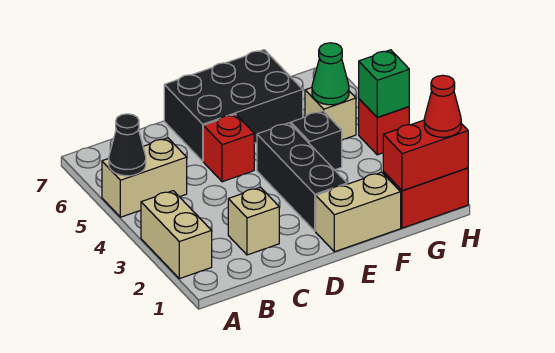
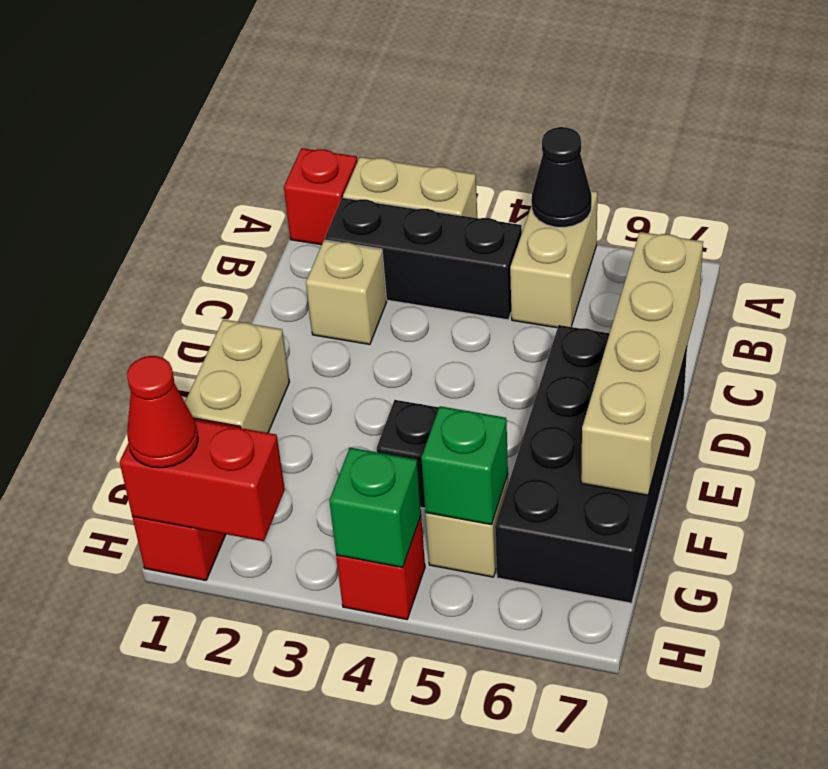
none -> tan 1x4 brick [581,232,703,495]
red 1x1 brick [203,114,254,182] -> red 1x1 brick moved to [284,148,357,245]
black 2x3 brick [164,50,303,161] -> black 2x4 brick [495,325,687,603]
black 1x3 brick [257,123,347,231] -> black 1x3 brick moved to [325,198,522,320]
red 1x2 brick [383,120,468,191] -> red 1x2 brick turned to [120,420,285,541]
green 1x1 cone [312,43,349,105] -> green 1x1 brick [421,406,508,525]

